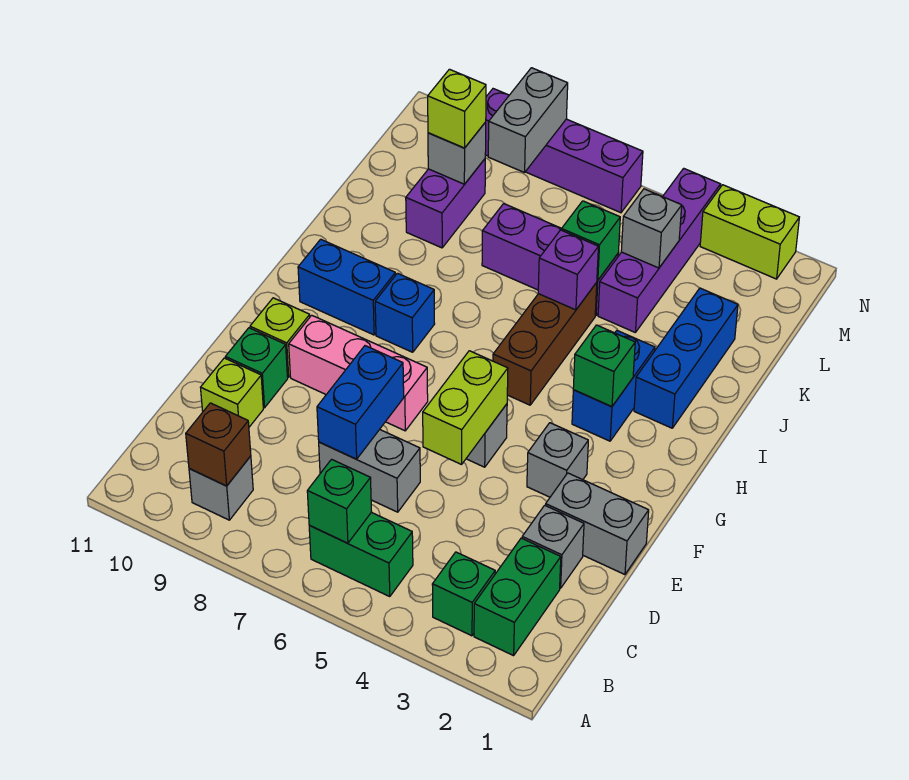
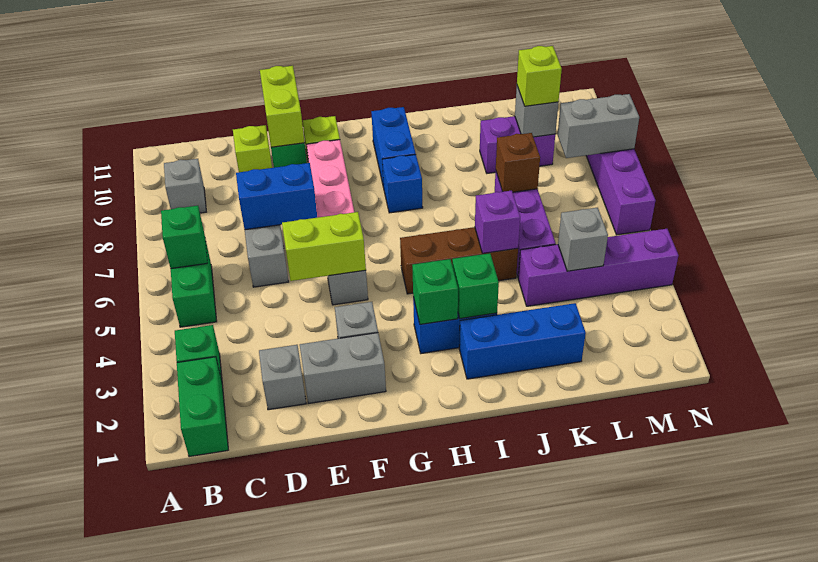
green 1x2 brick [474,538,561,656] -> green 1x2 brick turned to [177,357,228,457]
brown 1x1 brick [186,403,251,486] -> brown 1x1 brick moved to [496,133,540,192]
grey 1x2 brick [546,473,649,575] -> grey 1x2 brick turned to [300,333,386,404]
green 1x1 brick [562,201,620,280] -> green 1x1 brick moved to [452,253,499,319]
lime 1x2 brick [700,185,799,279] -> lime 1x2 brick moved to [260,66,305,147]

